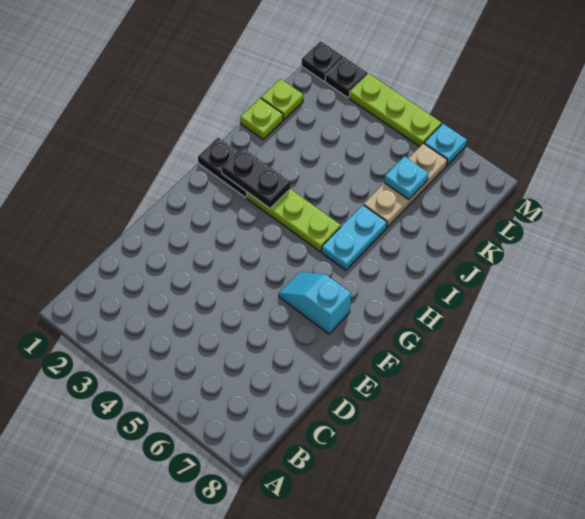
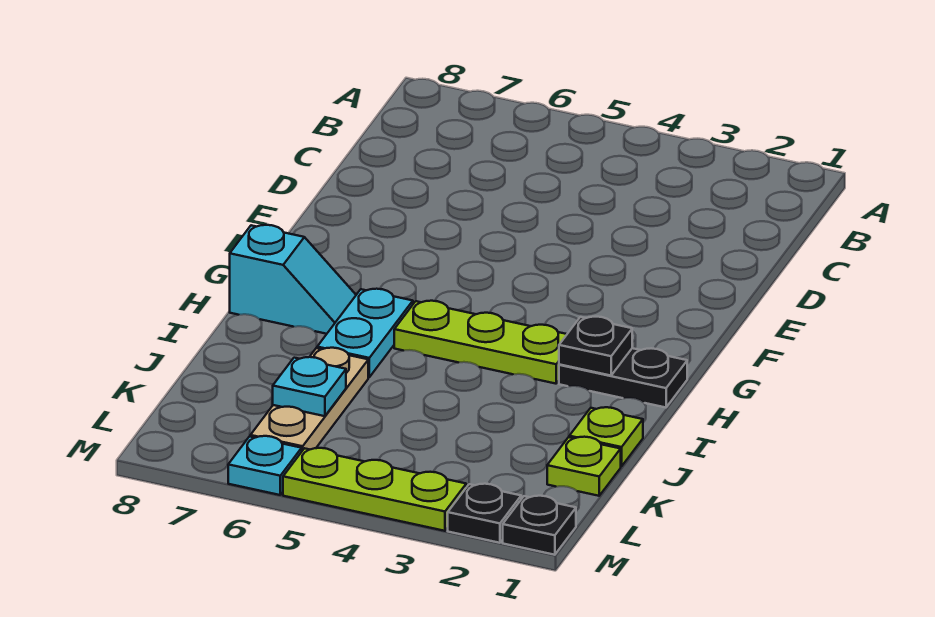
cyan 1x2 slope [279,272,351,334] -> cyan 1x2 slope moved to [230,225,356,334]
black 1x2 plate [222,147,290,208] -> black 1x1 plate [559,317,632,376]

